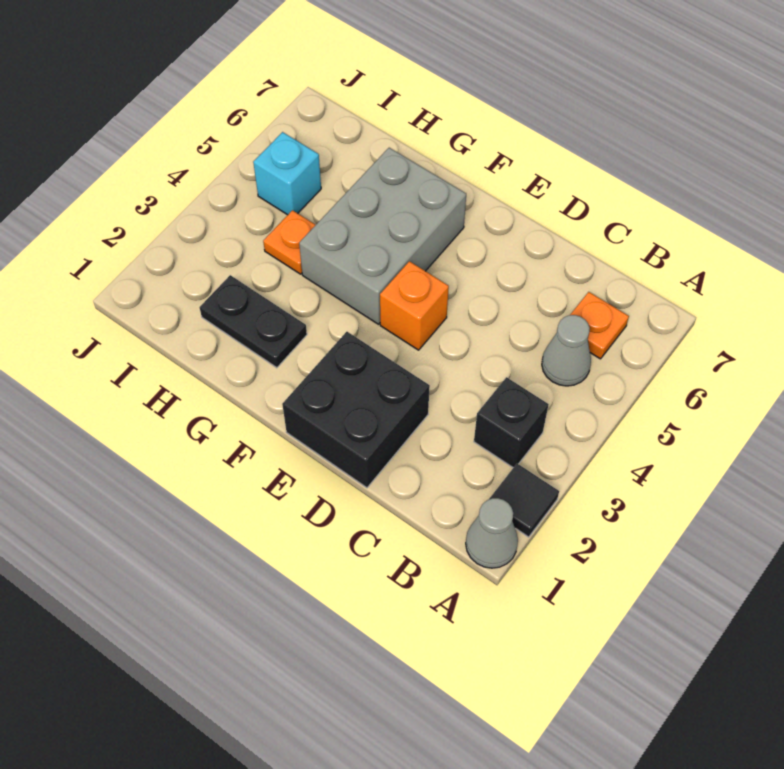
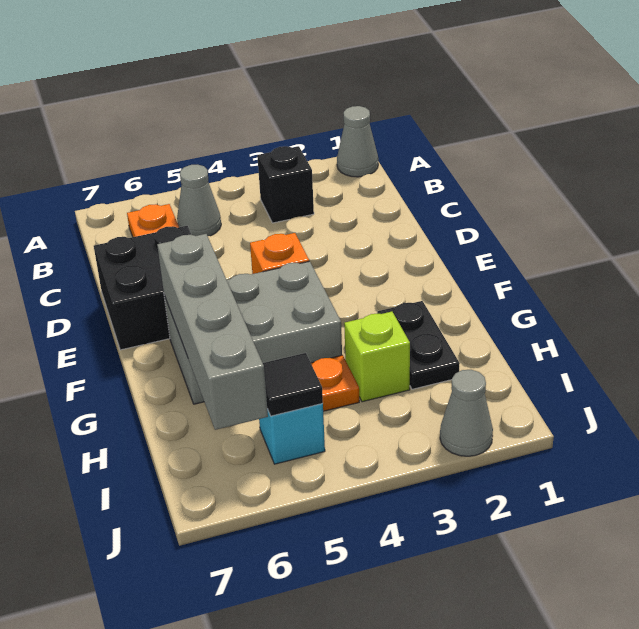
black 1x1 tile [489,464,559,537] -> black 1x1 tile moved to [263,353,323,416]
black 2x2 brick [282,332,430,488] -> black 2x2 brick moved to [94,226,191,350]
none -> grey 1x4 brick [157,234,268,430]
none -> lime 1x1 brick [344,312,410,402]
none -> grey 1x1 cone [440,370,493,456]

